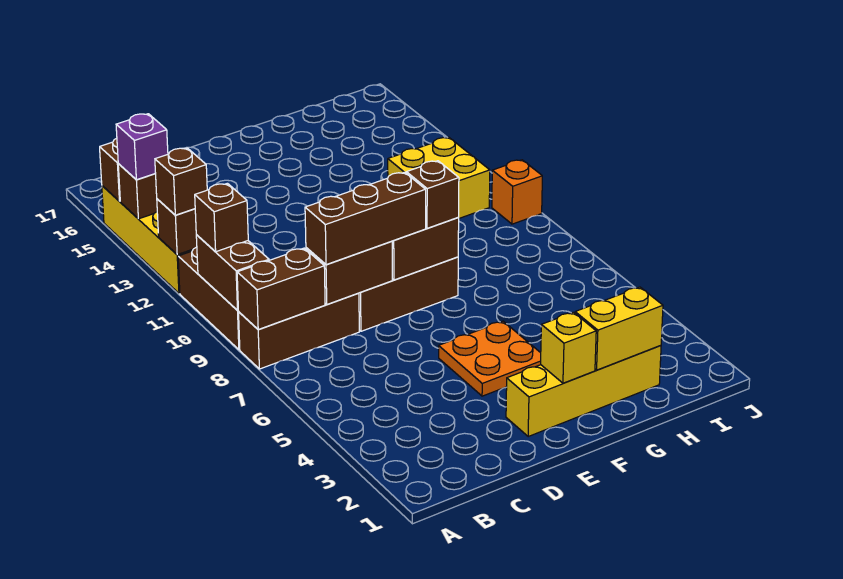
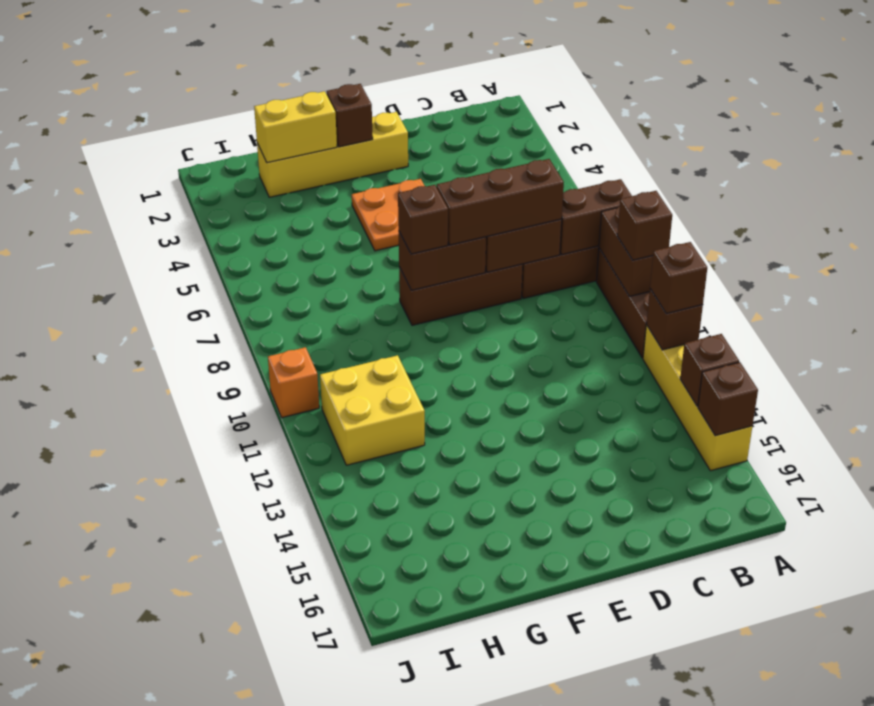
purple 1x1 brick [116,114,168,180] -> none
yellow 1x1 brick [541,312,596,383] -> brown 1x1 brick [327,84,373,147]

